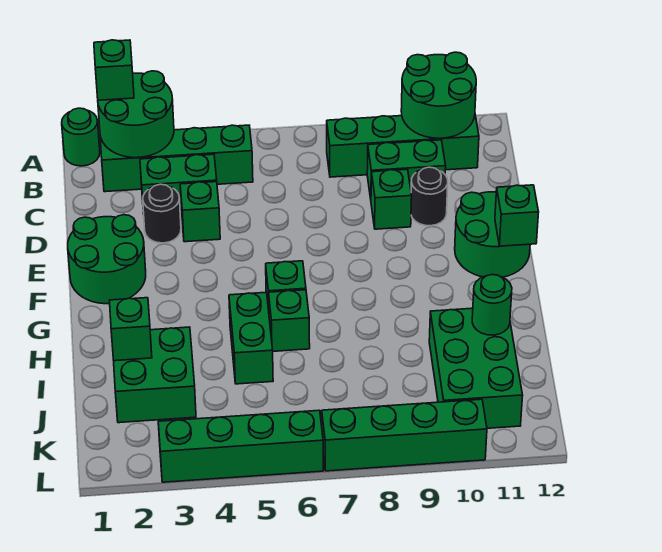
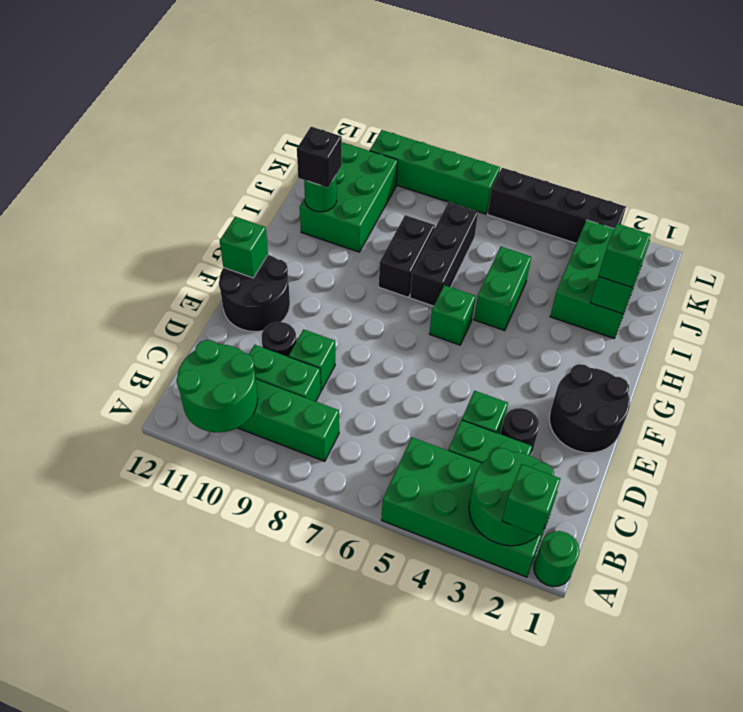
green 1x4 brick [100,125,253,192] -> green 2x4 brick [381,438,557,577]
green 2x2 round brick [68,215,146,304] -> black 2x2 round brick [549,364,630,453]
green 2x2 round brick [455,192,530,277] -> black 2x2 round brick [219,255,290,332]
green 1x1 brick [269,290,310,351] -> green 1x1 brick moved to [598,224,651,287]
none -> black 1x3 brick [410,202,478,306]
none -> black 1x2 brick [379,215,435,297]
green 2x2 brick [114,327,196,423] -> green 2x3 brick [550,220,650,338]
none -> black 1x1 brick [297,127,342,188]
green 1x4 brick [158,410,323,482] -> black 1x4 brick [488,168,626,243]

